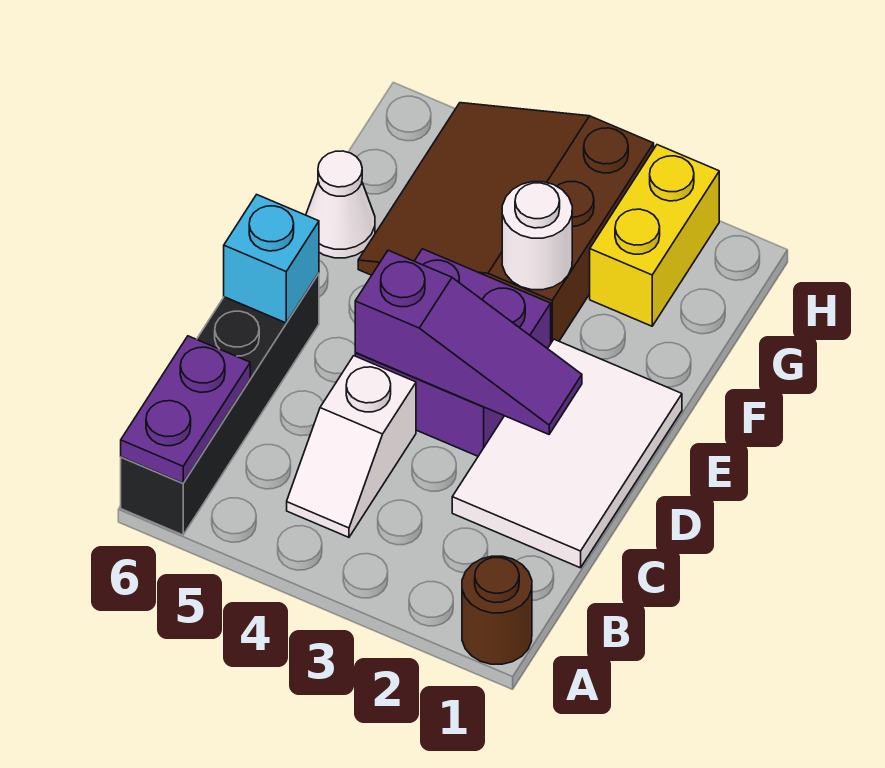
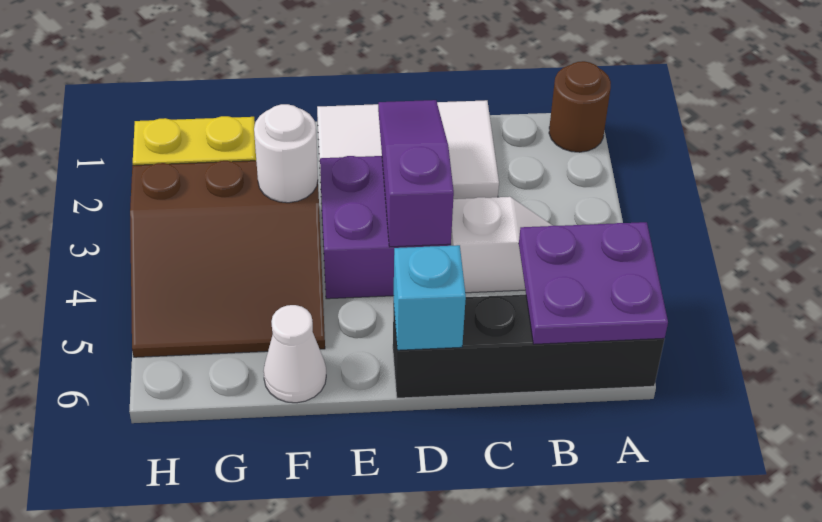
purple 1x2 plate [121,336,250,483] -> purple 2x2 plate [519,222,668,344]

